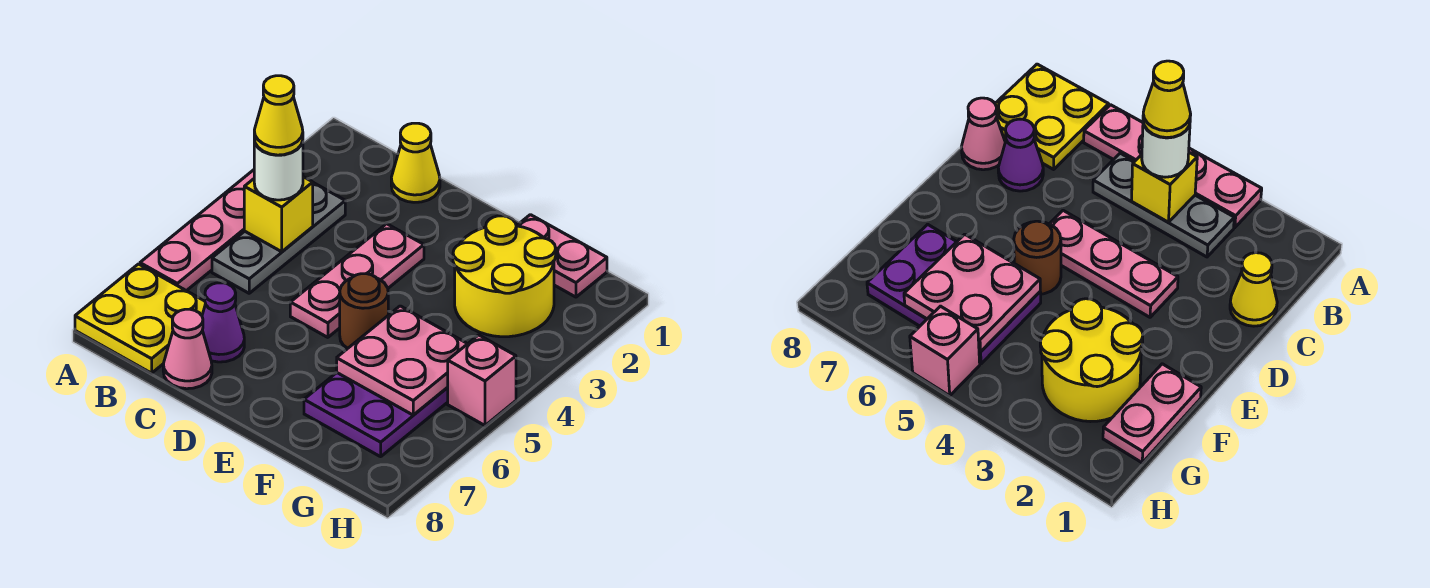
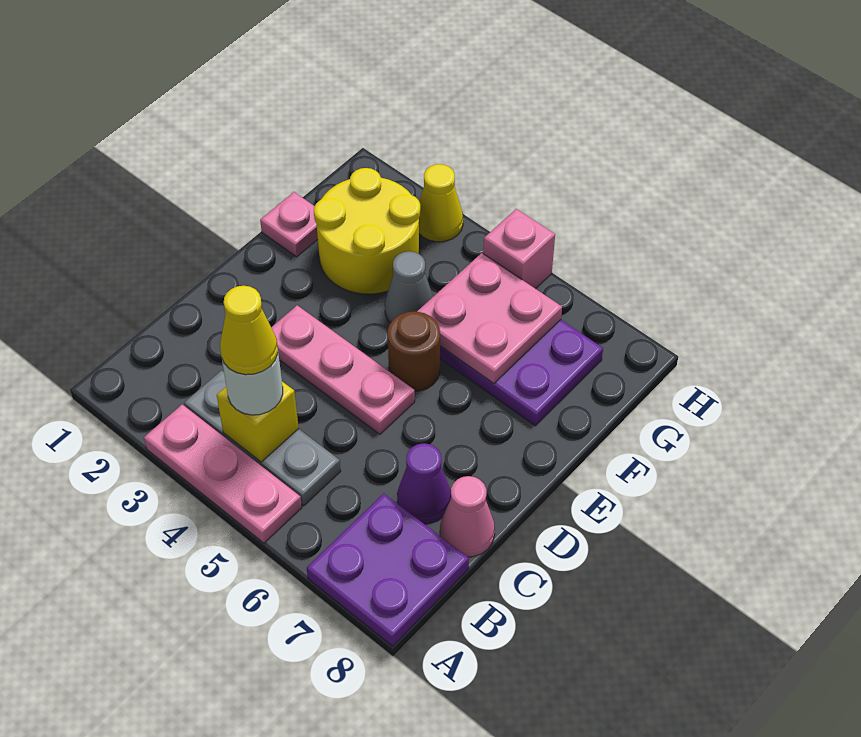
pink 1x4 plate [140,170,254,291] -> pink 1x3 plate [144,404,302,543]
yellow 2x2 plate [75,264,206,373] -> purple 2x2 plate [307,494,469,646]
yellow 1x1 cone [391,123,440,202] -> yellow 1x1 cone moved to [419,164,463,242]
pink 1x2 plate [517,215,607,297] -> pink 1x1 plate [260,192,318,257]
none -> grey 1x1 cone [385,251,433,323]

